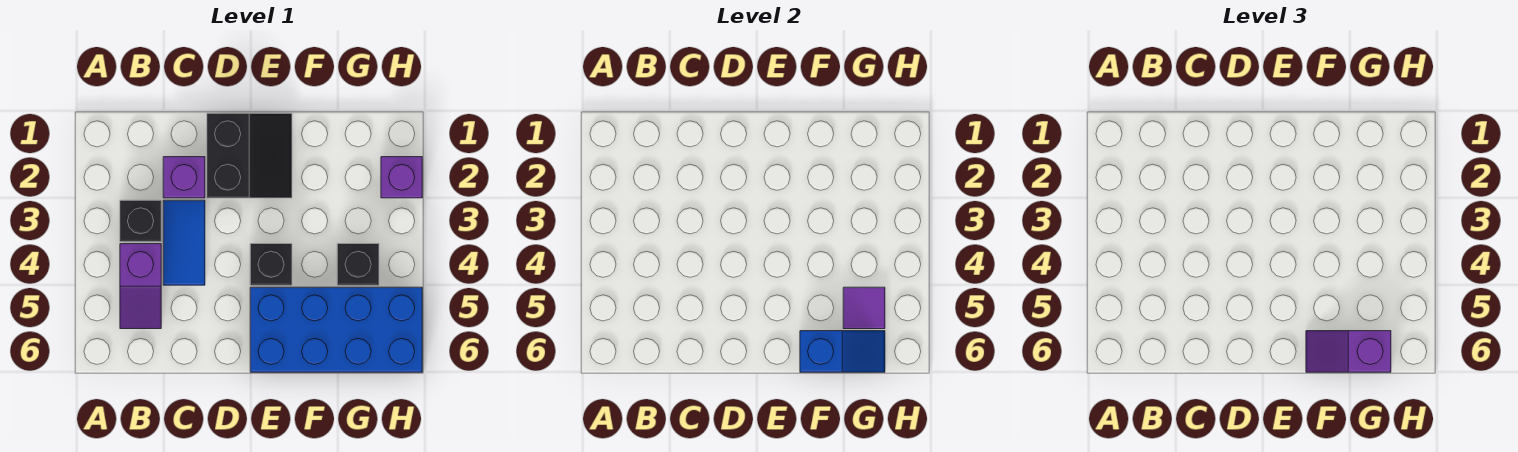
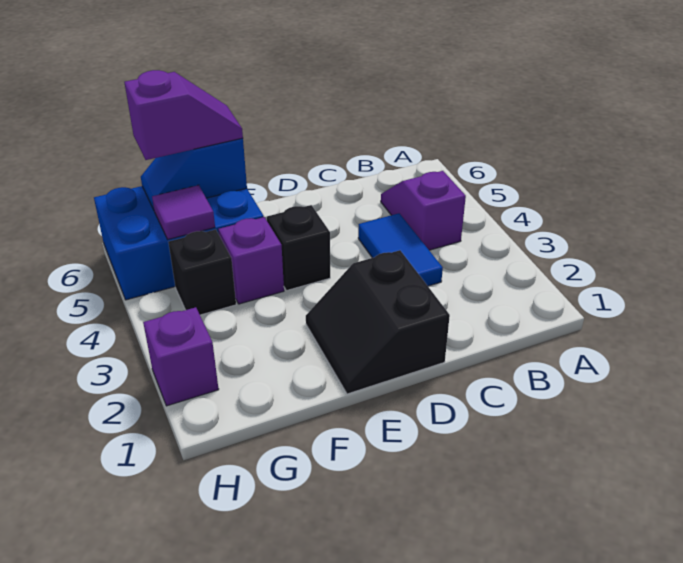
black 1x1 brick [120,200,161,242] -> none
purple 1x1 brick [163,157,205,198] -> purple 1x1 brick moved to [218,217,284,304]
blue 2x4 brick [250,287,422,372] -> blue 2x3 brick [94,186,264,300]

